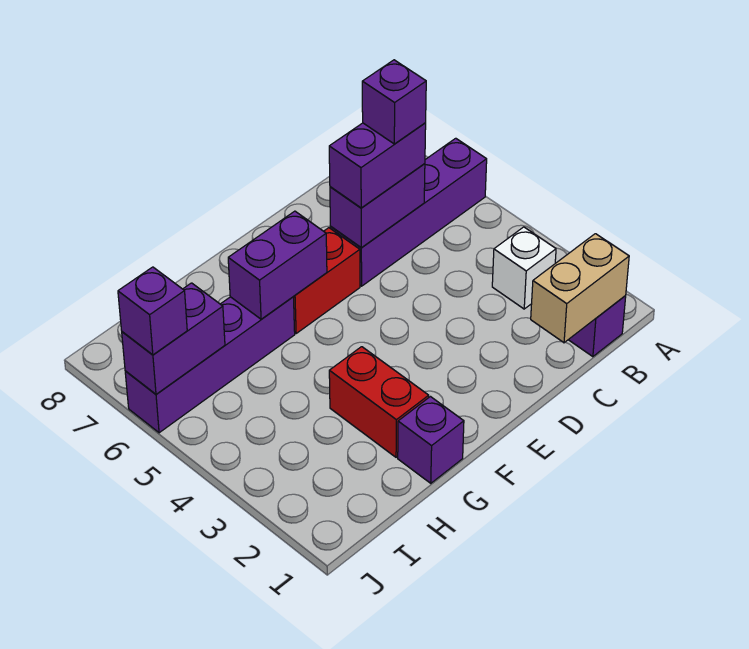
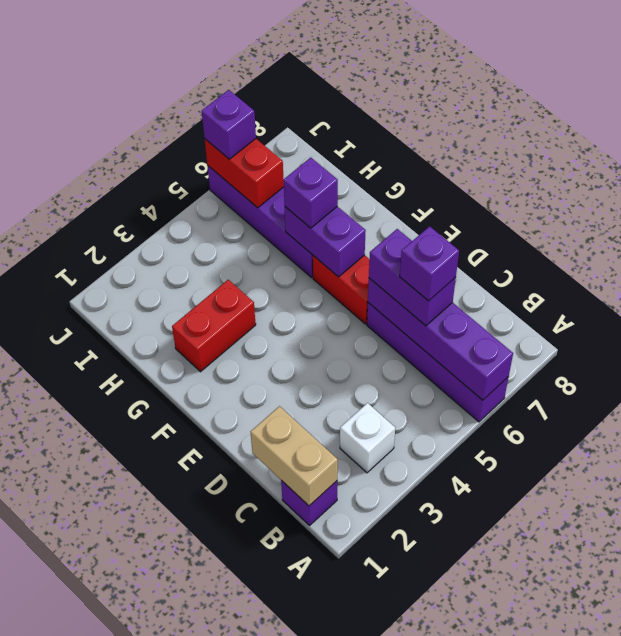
purple 1x2 brick [330,164,425,248] -> purple 1x4 brick [368,278,513,400]
purple 1x1 brick [398,397,464,483] -> purple 1x1 brick moved to [284,158,338,228]
purple 1x2 brick [122,283,225,394] -> red 1x2 brick [205,139,284,208]

